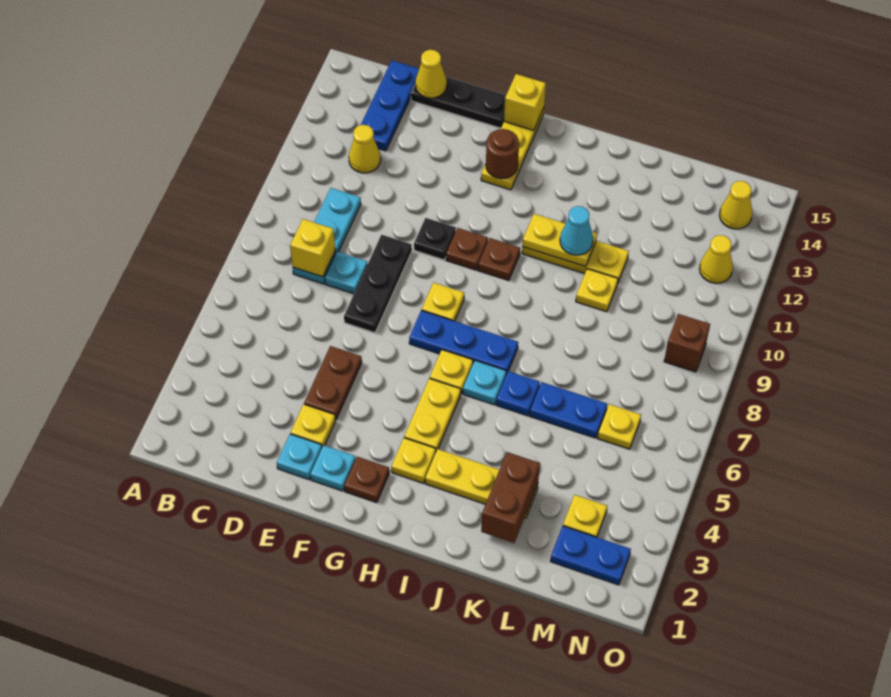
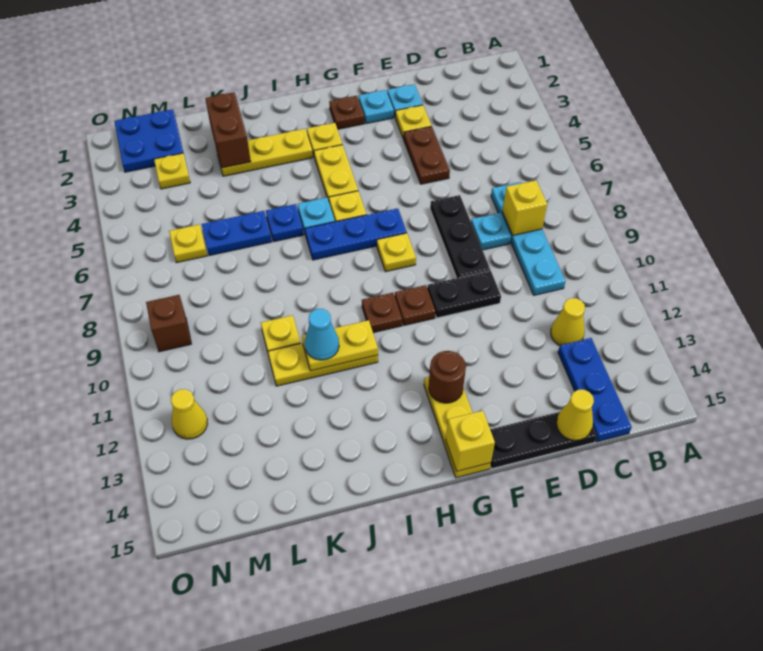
cyan 1x3 plate [293,188,361,284] -> cyan 1x4 plate [491,182,566,295]
black 1x1 plate [414,218,456,260] -> black 1x2 plate [427,270,501,318]
blue 1x2 plate [550,526,631,585] -> blue 2x2 plate [114,109,183,172]
yellow 1x1 cone [720,181,752,229] -> none

